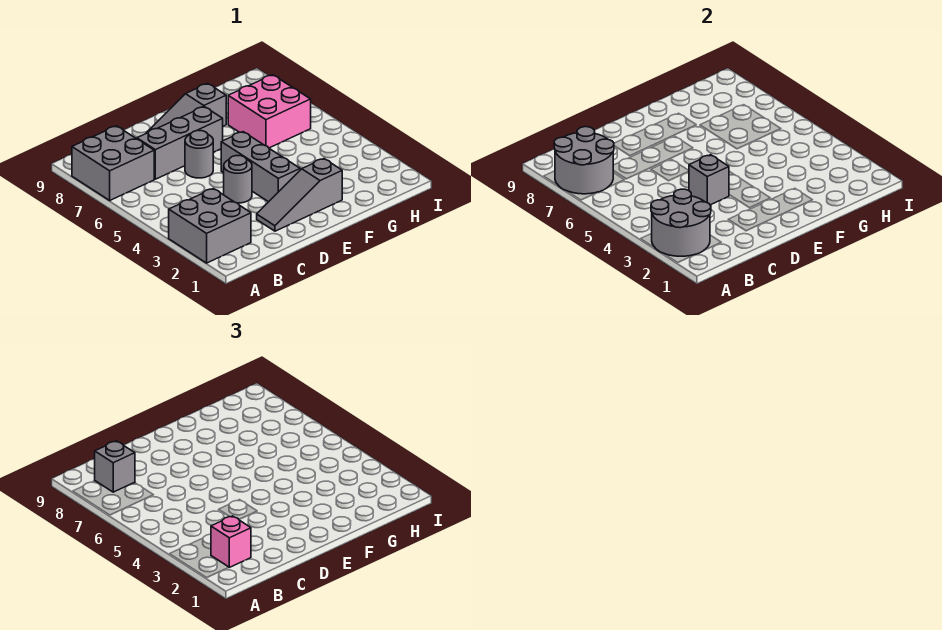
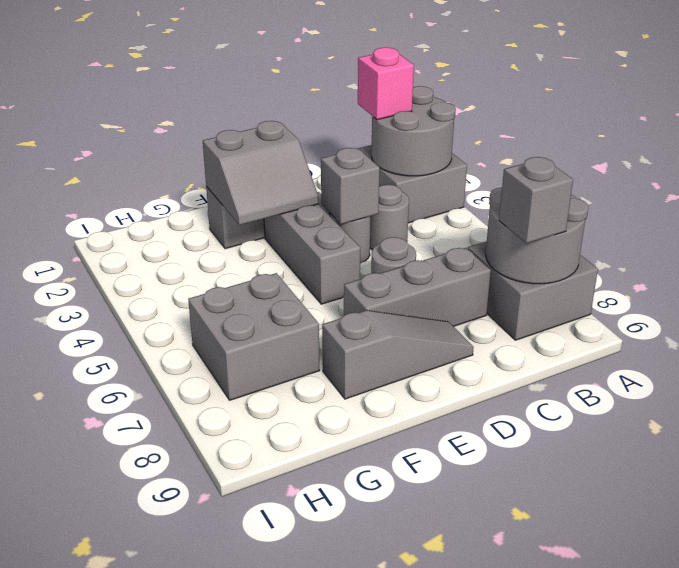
none -> grey 1x1 round brick [370,185,409,250]
none -> grey 2x2 slope [203,121,319,225]
pink 2x2 brick [228,75,311,148] -> grey 2x2 brick [188,273,320,400]

